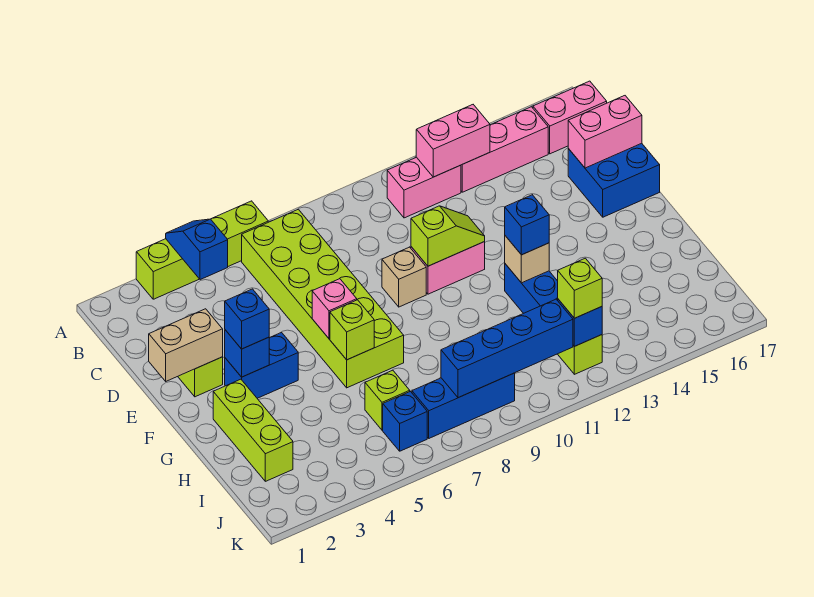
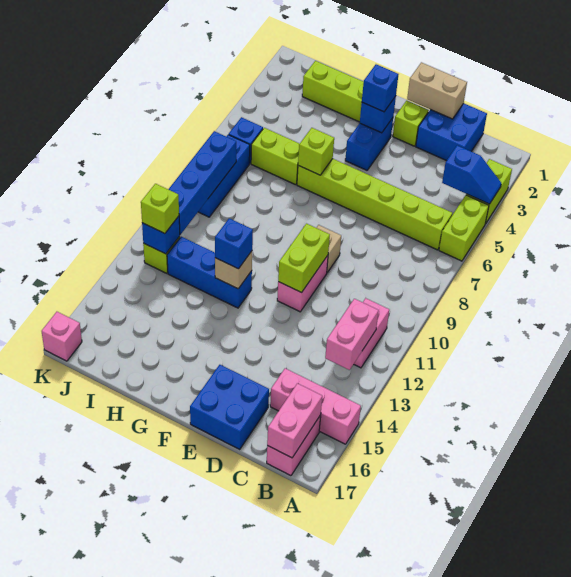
lime 2x6 brick [242,209,404,388] -> lime 1x6 brick [297,159,452,250]
pink 1x3 brick [461,107,548,192] -> pink 1x3 brick turned to [270,368,361,444]
none -> blue 2x2 brick [416,103,487,161]
pink 1x2 brick [568,96,642,168] -> pink 1x2 brick moved to [267,383,322,458]
tan 1x2 brick [149,309,223,381] -> tan 1x2 brick turned to [407,62,467,119]
lime 1x2 slope [411,206,485,266] -> lime 1x2 brick [278,224,330,293]
pink 1x1 brick [312,279,357,339] -> pink 1x1 brick moved to [42,312,82,361]
lime 1x1 brick [365,370,410,430] -> lime 1x2 brick [251,128,299,185]

